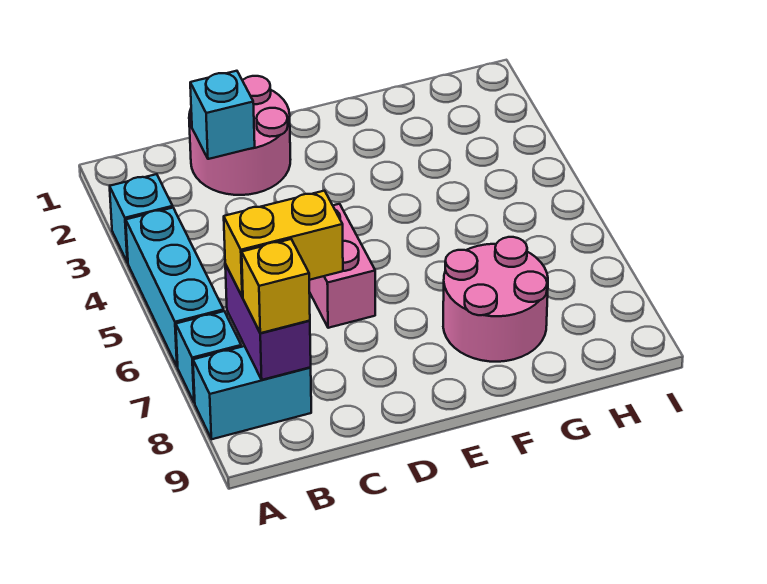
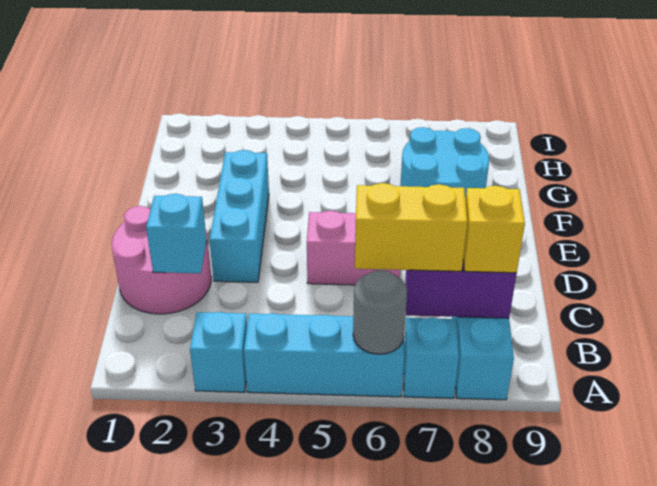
none -> grey 1x1 round brick [353,270,407,354]
yellow 1x2 brick [224,191,343,297] -> yellow 1x2 brick turned to [355,183,467,271]
none -> cyan 1x3 brick [209,150,269,282]
pink 2x2 round brick [443,237,548,362] -> cyan 2x2 round brick [400,127,489,200]

